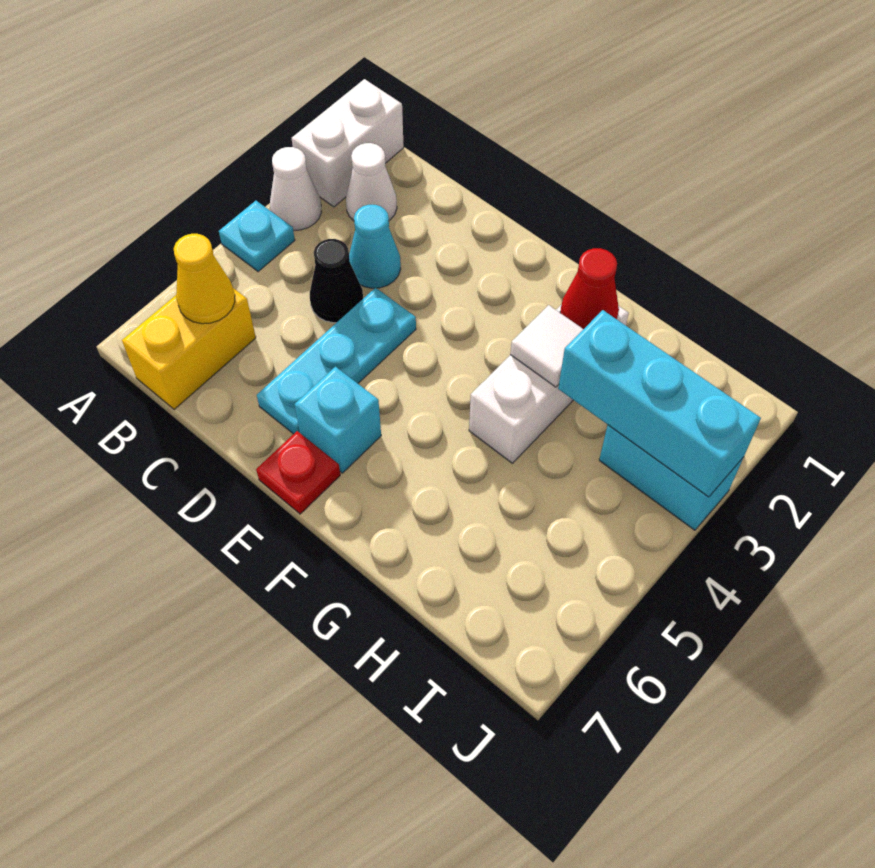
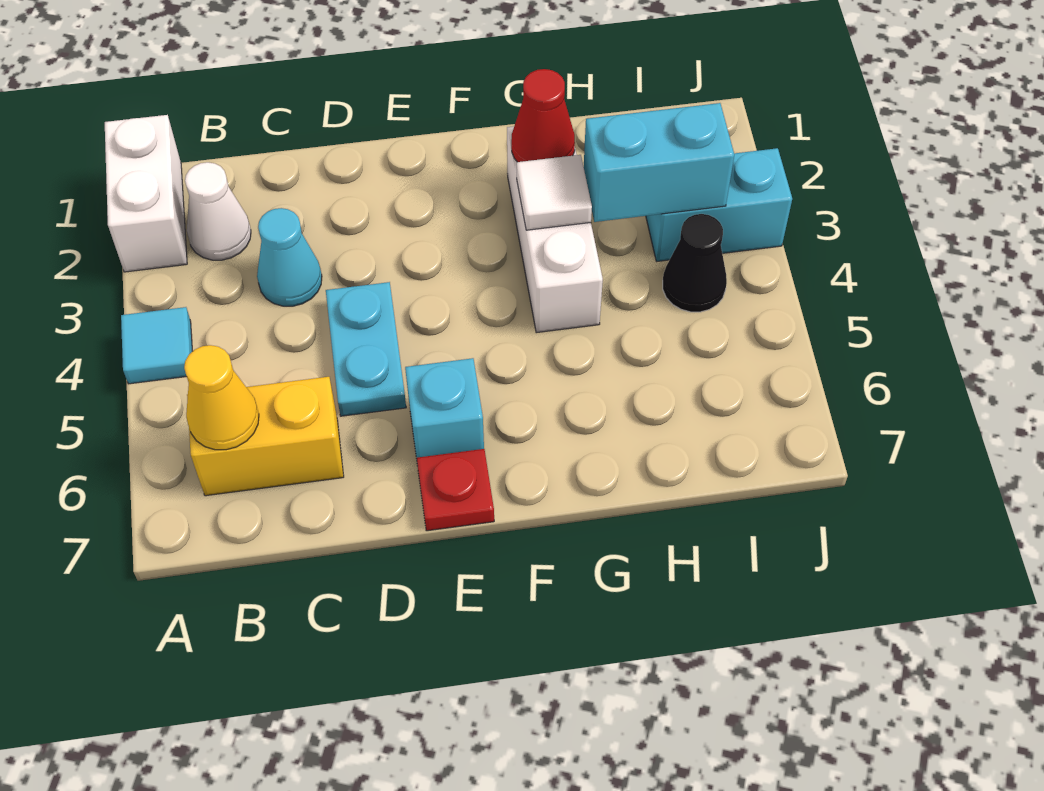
white 1x1 cone [270,147,321,230] -> none
cyan 1x1 plate [219,201,295,272] -> cyan 1x1 tile [121,307,192,384]
yellow 1x2 brick [122,288,256,410] -> yellow 1x2 brick turned to [187,377,344,496]
black 1x1 cone [310,239,363,323] -> black 1x1 cone moved to [663,214,727,312]
cyan 1x3 plate [257,288,416,434] -> cyan 1x2 plate [326,282,406,416]
cyan 1x3 brick [558,310,761,497] -> cyan 1x2 brick [584,103,734,222]

